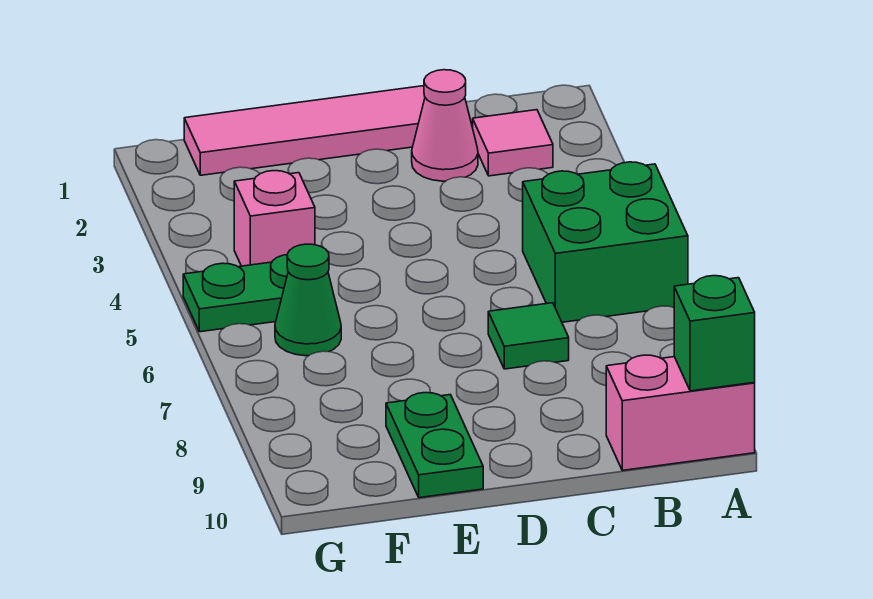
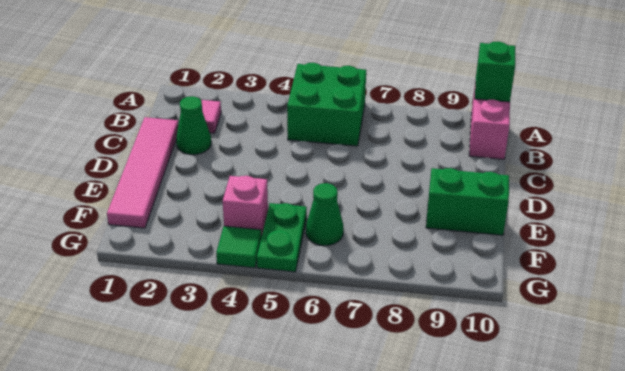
pink 1x1 cone [412,70,478,181] -> green 1x1 cone [176,96,211,155]
green 1x1 tile [488,303,569,369] -> green 1x1 tile moved to [216,226,262,268]
green 1x2 plate [386,393,483,498] -> green 1x2 brick [426,168,509,235]

